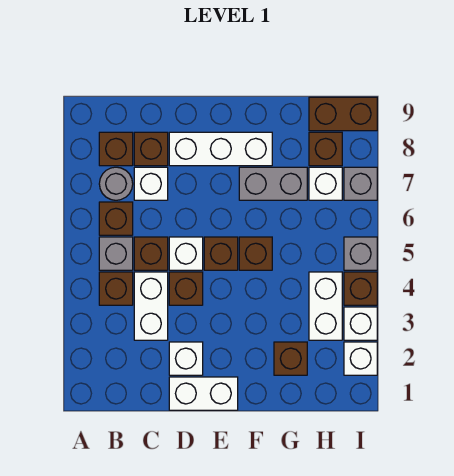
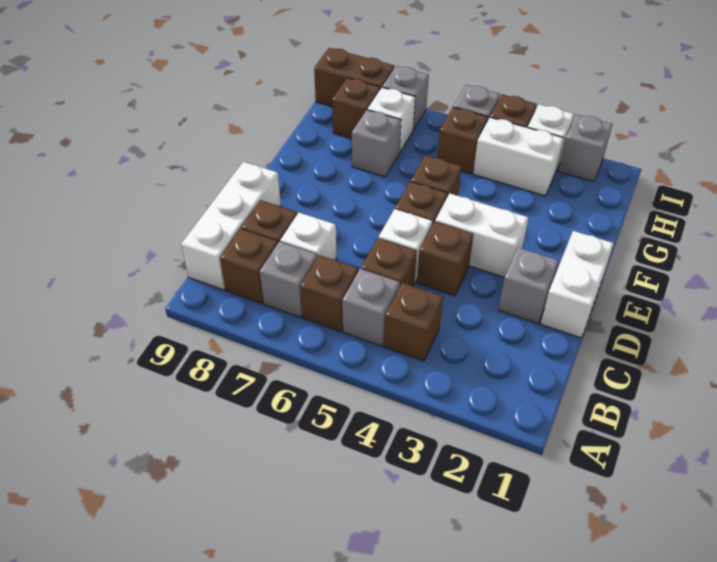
grey 1x1 round brick [99,167,133,200] -> grey 1x1 brick [260,242,317,317]
white 1x2 brick [134,272,168,340] -> white 1x2 brick moved to [435,193,529,277]
white 1x1 brick [169,342,203,375] -> grey 1x1 brick [498,248,559,323]
white 1x3 brick [169,132,272,166] -> white 1x3 brick moved to [181,162,281,290]
grey 1x2 brick [239,167,307,200] -> grey 1x1 brick [352,110,401,177]
brown 1x1 brick [274,342,307,375] -> brown 1x1 brick moved to [438,107,488,174]
brown 1x2 brick [309,97,377,131] -> brown 1x2 brick turned to [314,48,394,106]
white 1x1 brick [344,342,377,375] -> grey 1x1 brick [558,114,613,182]

